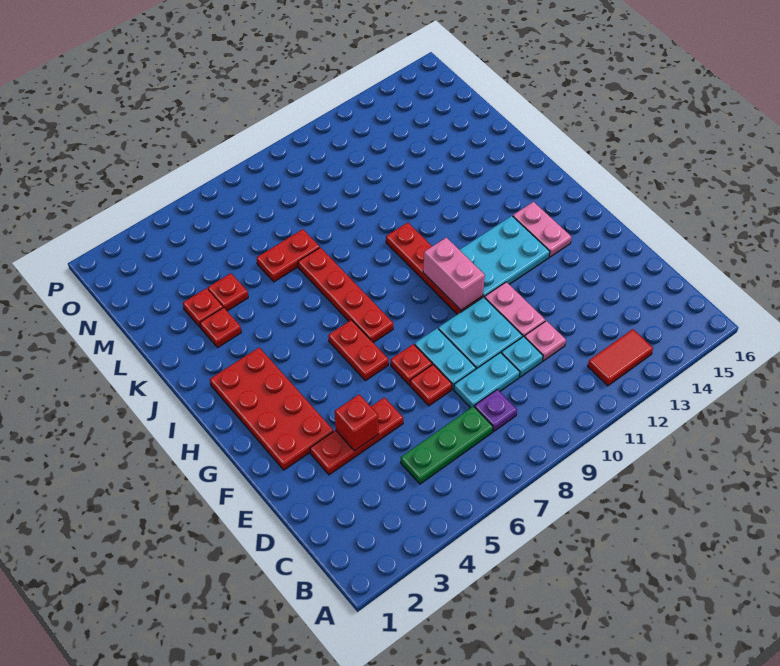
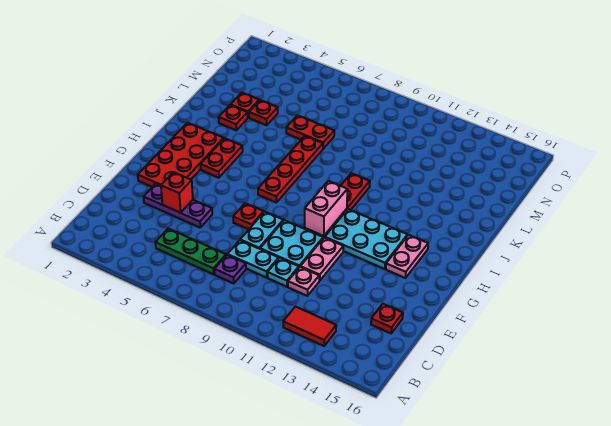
red 1x3 plate [310,397,403,475] -> purple 1x3 plate [144,184,212,228]
red 1x1 plate [410,365,452,406] -> red 1x1 plate moved to [371,304,403,333]
red 1x2 plate [328,320,389,381] -> red 1x2 plate moved to [201,138,243,178]

